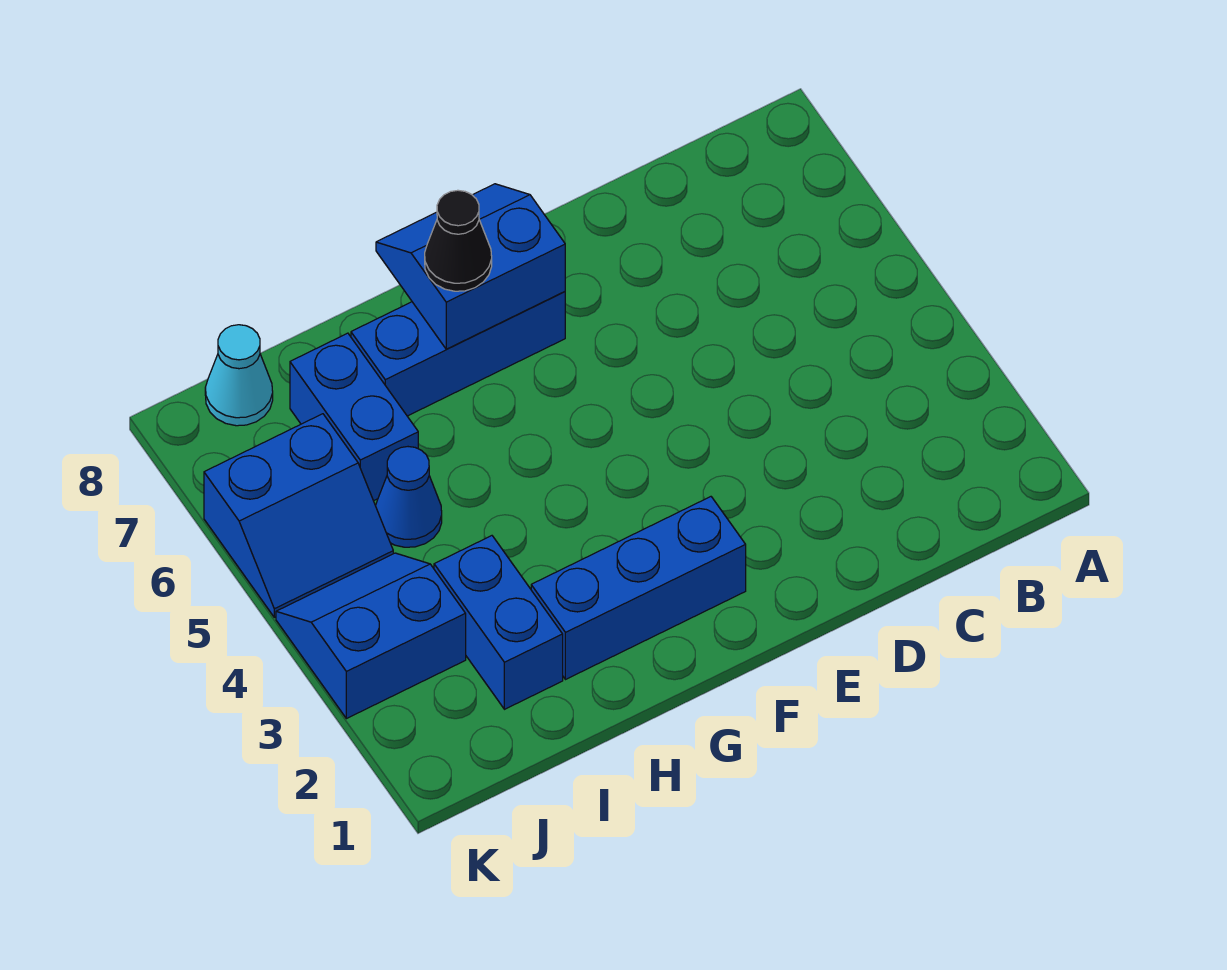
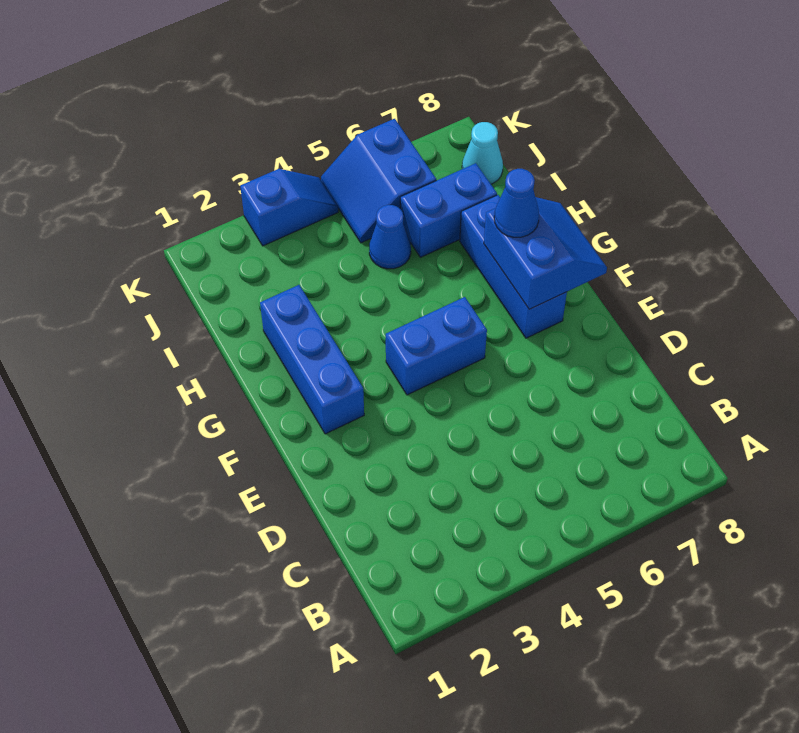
black 1x1 cone [425,190,492,291] -> blue 1x1 cone [494,169,539,237]
blue 1x2 brick [434,536,563,709] -> blue 1x2 brick moved to [386,297,487,395]
blue 2x2 slope [276,553,466,719] -> blue 1x2 slope [240,169,338,246]

